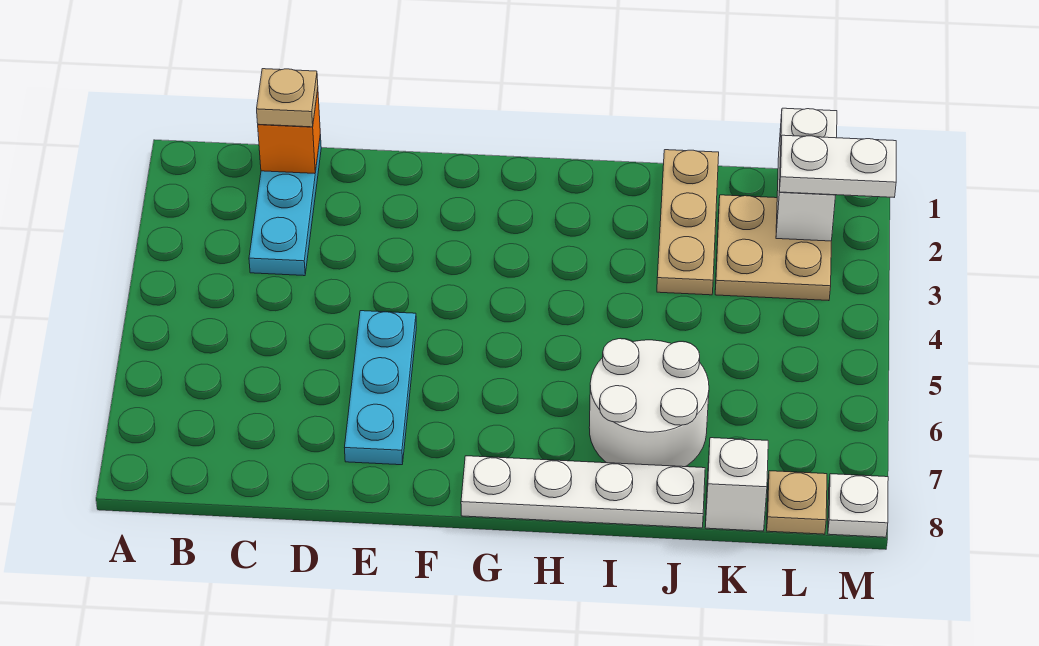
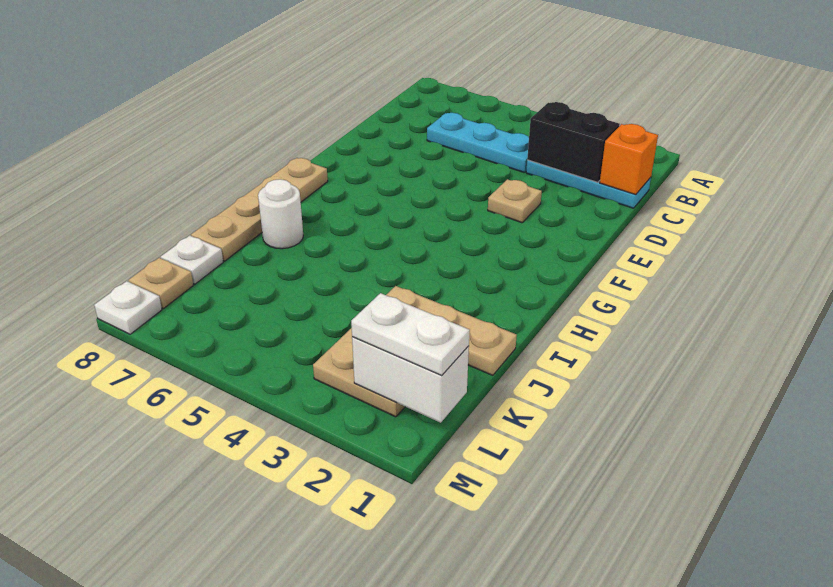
tan 1x1 plate [257,69,318,127] -> tan 1x1 plate moved to [488,179,542,223]
none -> black 1x2 brick [527,102,620,182]
cyan 1x3 plate [345,311,416,465] -> cyan 1x3 plate moved to [427,113,529,173]
white 1x4 plate [461,456,705,528] -> tan 1x4 plate [191,158,328,261]
white 2x2 round brick [589,339,709,467] -> white 1x1 round brick [258,179,303,249]
white 1x1 brick [705,438,768,531] -> white 1x1 plate [161,236,223,284]
white 1x2 plate [779,135,896,197] -> white 1x2 plate turned to [351,293,470,375]

